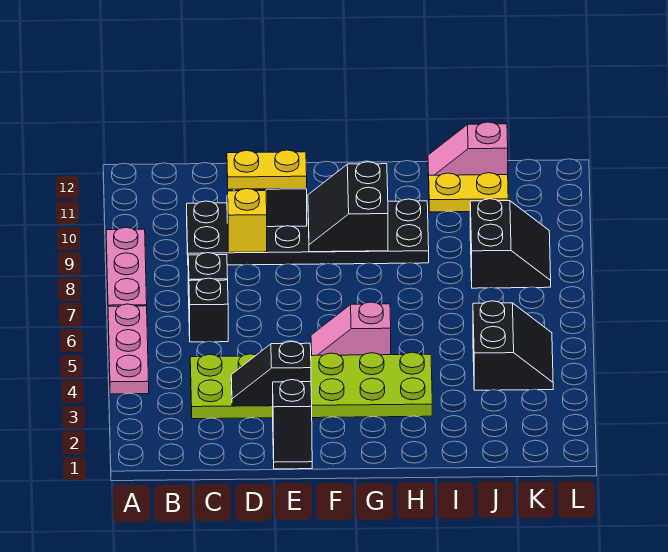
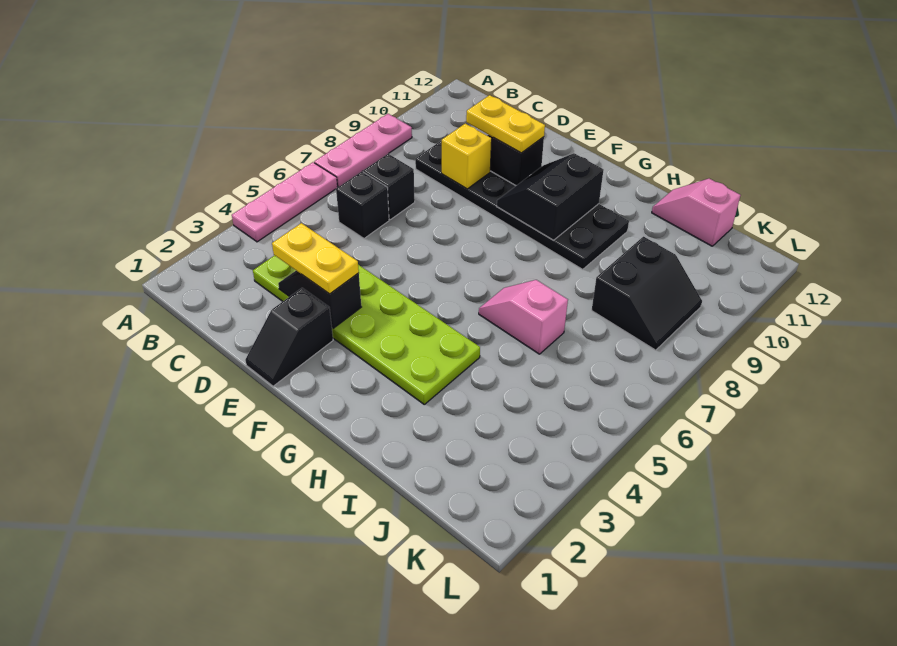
pink 1x2 slope [311,302,391,356] -> pink 1x2 slope moved to [479,280,568,354]
yellow 1x2 plate [429,173,508,212] -> yellow 1x2 plate moved to [272,223,359,294]
black 2x2 slope [473,301,553,390] -> none

